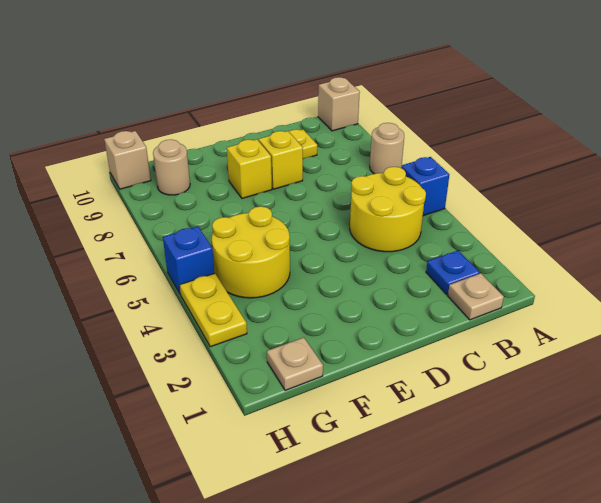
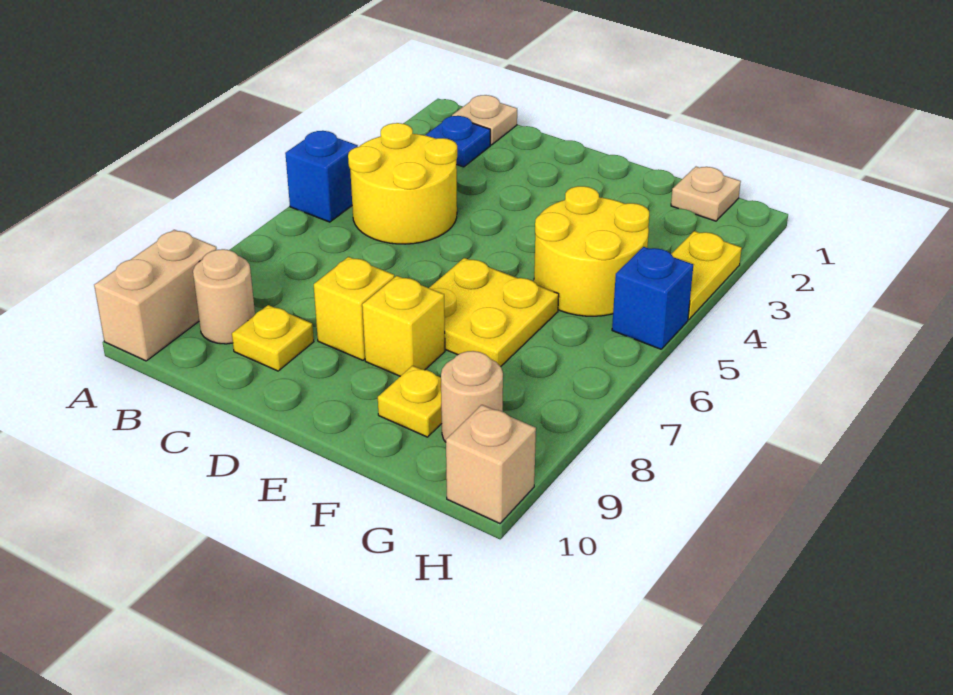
tan 1x1 round brick [370,123,404,174] -> tan 1x1 round brick moved to [193,249,255,344]
tan 1x1 brick [318,77,360,131] -> tan 1x2 brick [94,230,217,361]
none -> yellow 2x2 plate [429,258,559,367]
none -> yellow 1x1 plate [378,366,442,437]

